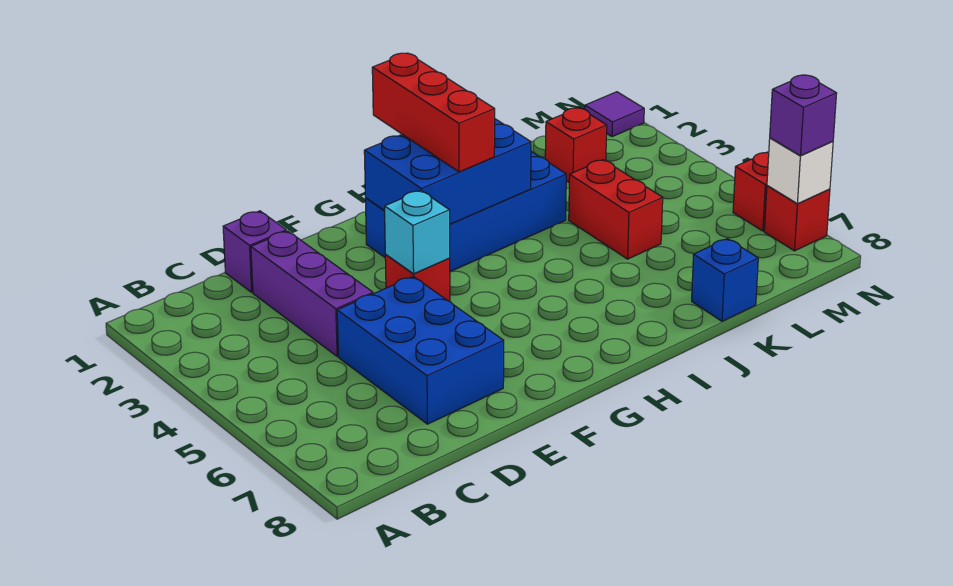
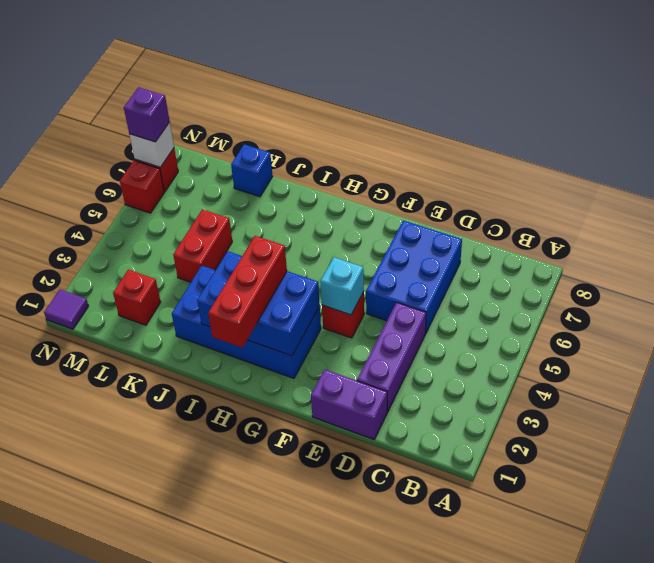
purple 1x1 brick [223,211,286,292] -> purple 1x2 brick [311,370,387,439]

